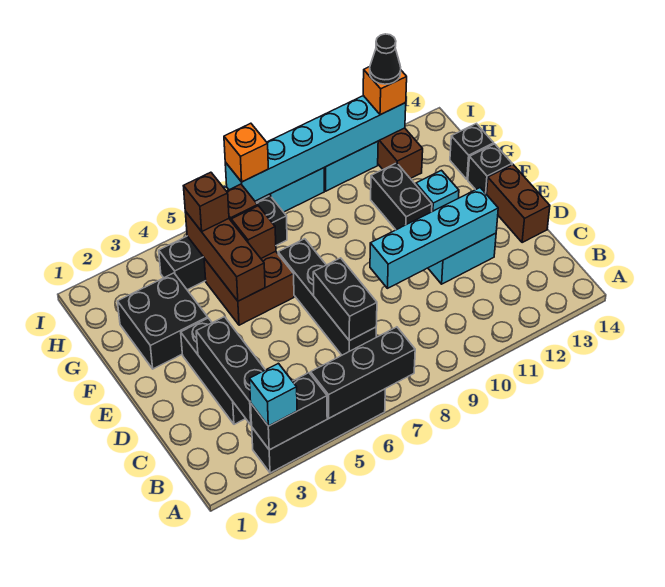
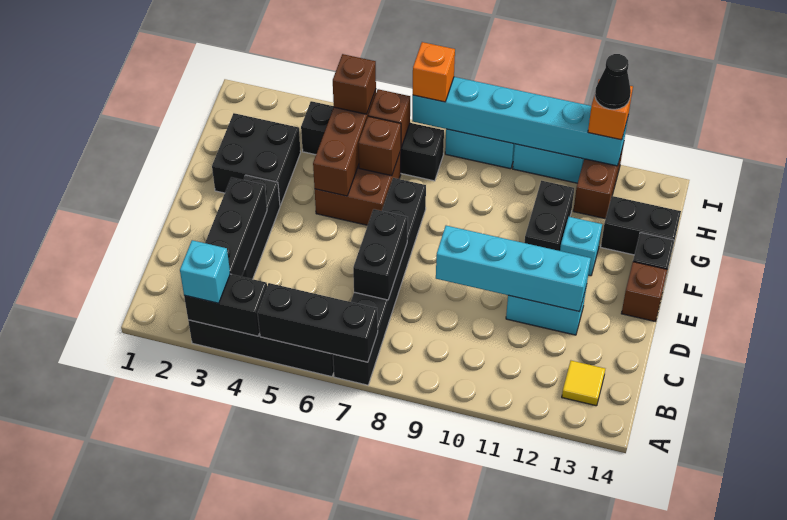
none -> yellow 1x1 tile [562,361,605,406]
black 1x4 brick [278,239,376,355] -> black 1x6 brick [333,178,426,385]
brown 1x2 brick [487,165,550,243] -> brown 1x1 brick [621,262,667,321]
black 1x1 brick [450,124,494,180] -> black 1x2 brick [601,196,681,255]

